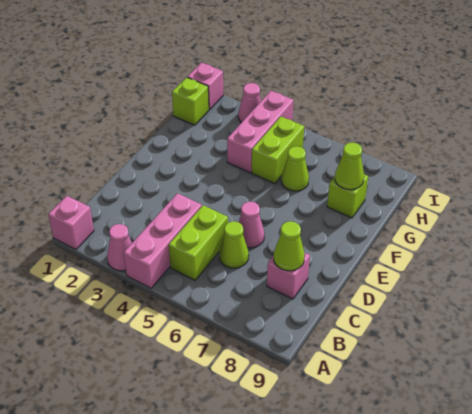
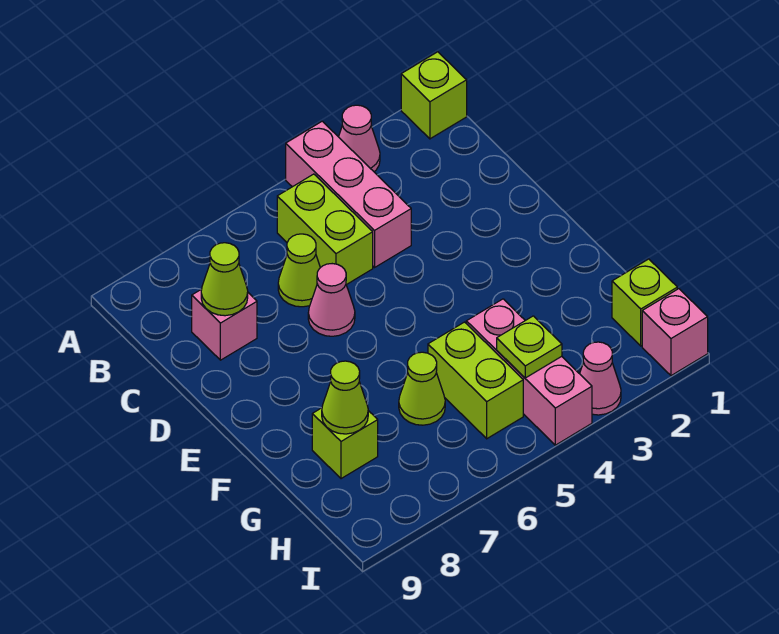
pink 1x1 brick [48,196,94,249] -> lime 1x1 brick [401,52,467,139]
none -> lime 1x1 plate [497,316,562,378]

